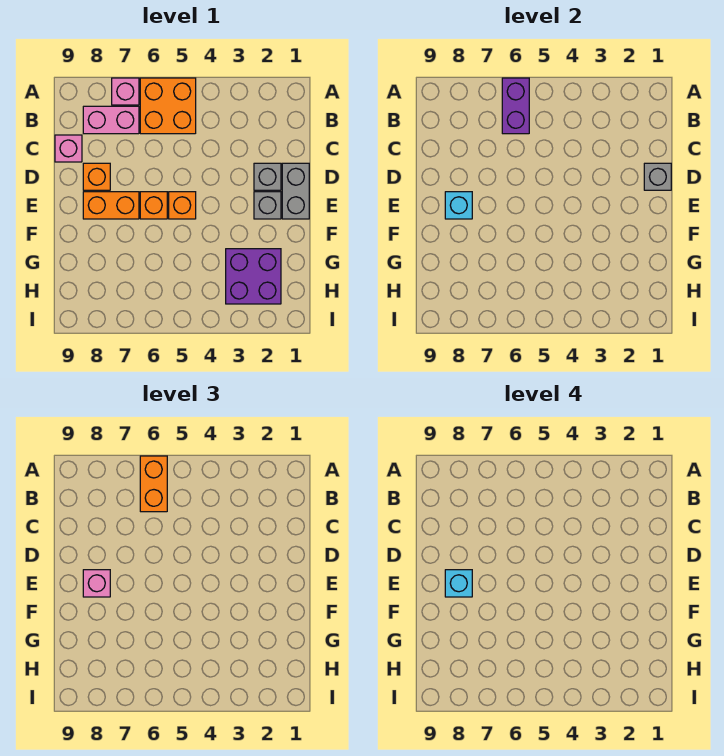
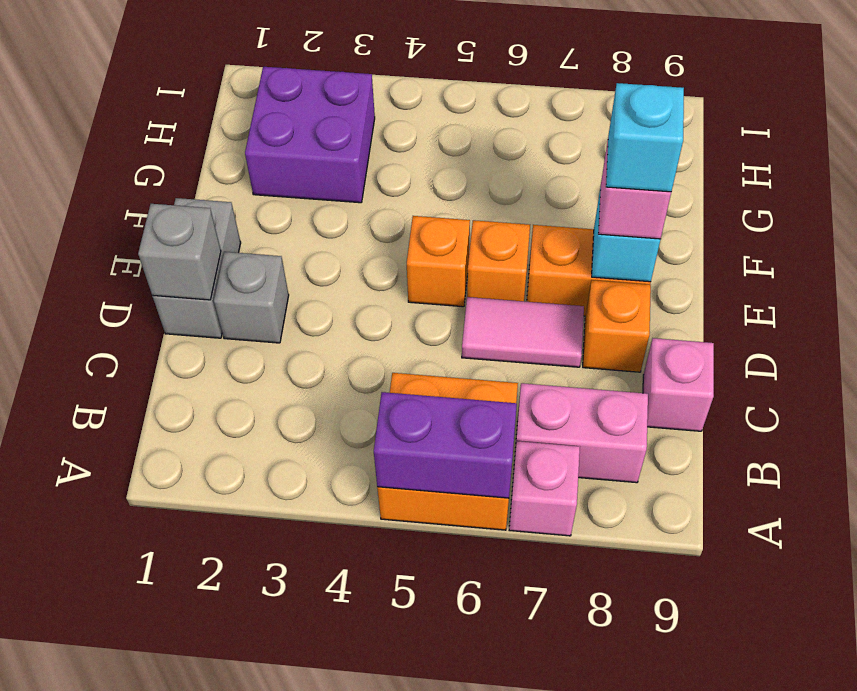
purple 1x2 brick [502,78,529,134] -> purple 1x2 brick turned to [374,392,517,498]
orange 1x2 brick [140,456,167,512] -> none
none -> pink 1x2 tile [462,297,584,367]
grey 1x1 brick [254,192,281,219] -> none

